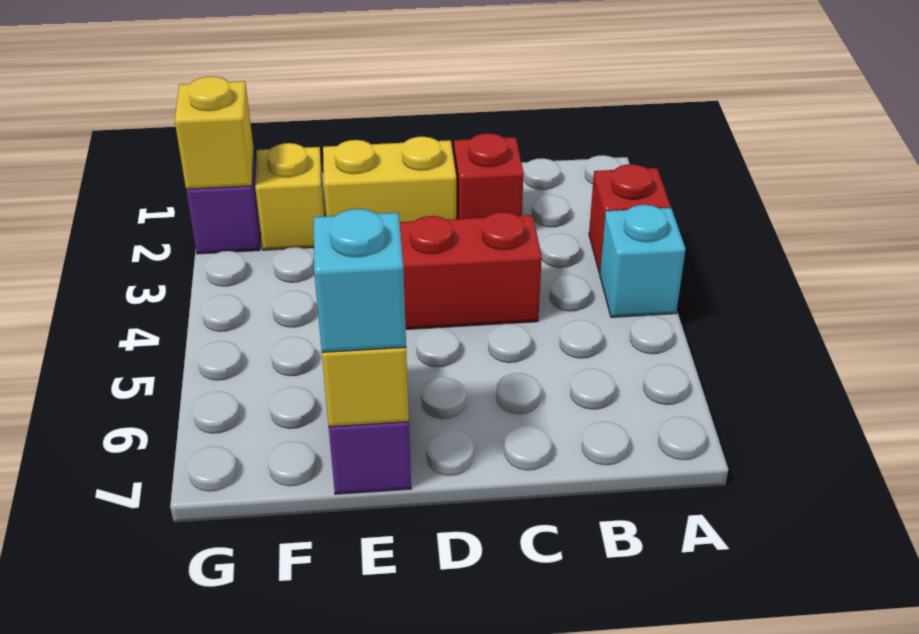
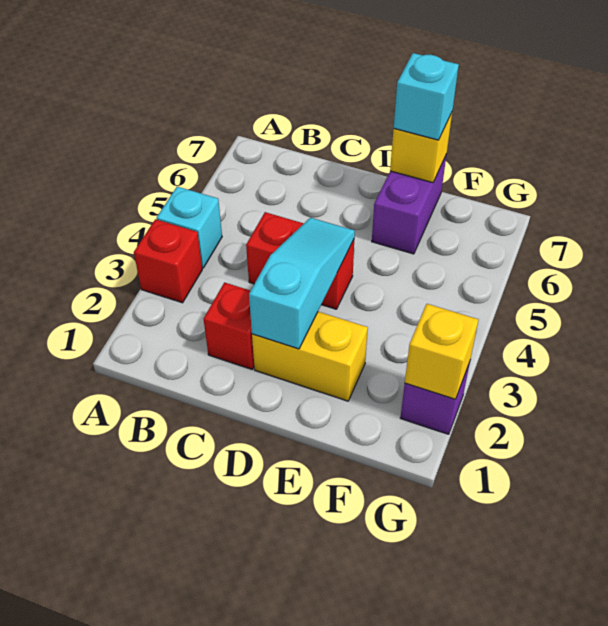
none -> cyan 1x3 slope [249,218,355,349]
yellow 1x1 brick [255,143,325,250] -> none

